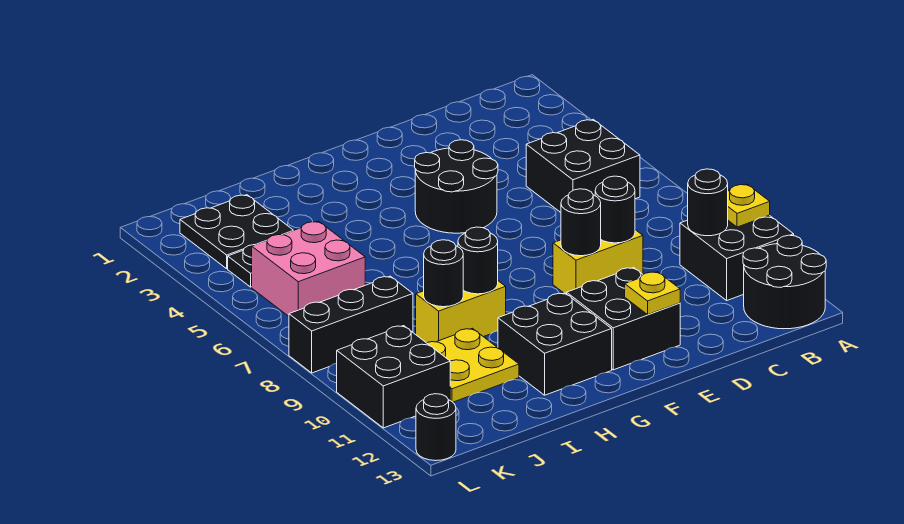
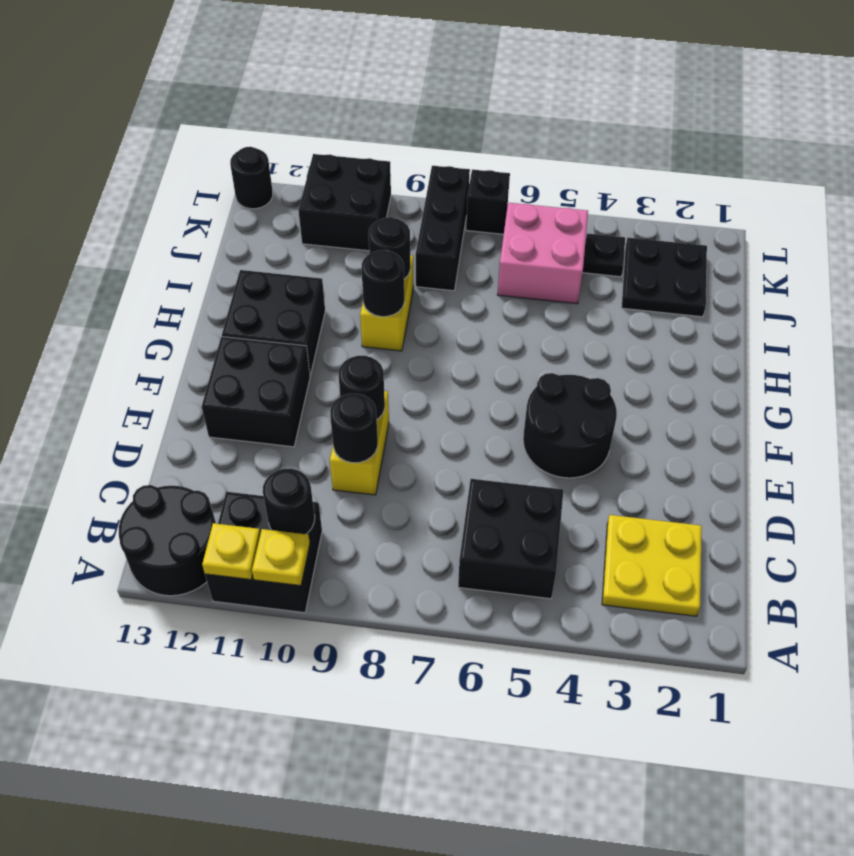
yellow 1x1 plate [625,272,680,315] -> yellow 1x1 plate moved to [202,523,260,580]
yellow 2x2 plate [427,328,519,402] -> yellow 2x2 plate moved to [602,515,702,616]
none -> black 1x1 brick [466,170,510,234]

